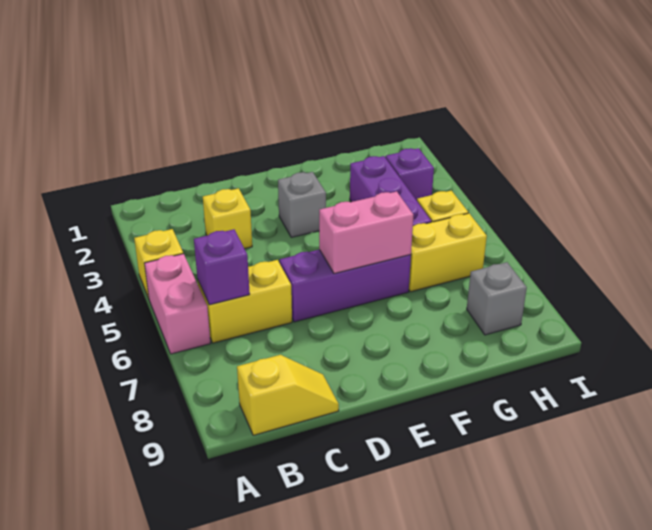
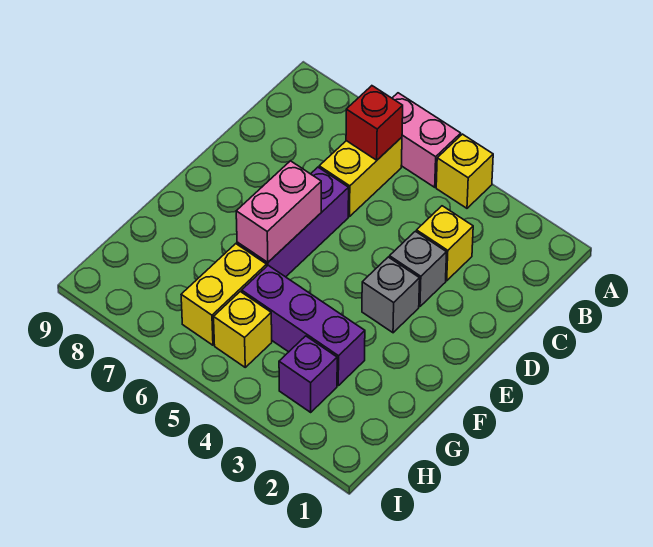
purple 1x1 brick [194,229,250,305] -> red 1x1 brick [346,86,403,160]
yellow 1x2 slope [237,355,339,435] -> none
grey 1x1 brick [467,262,527,335] -> grey 1x1 brick moved to [389,231,447,306]

